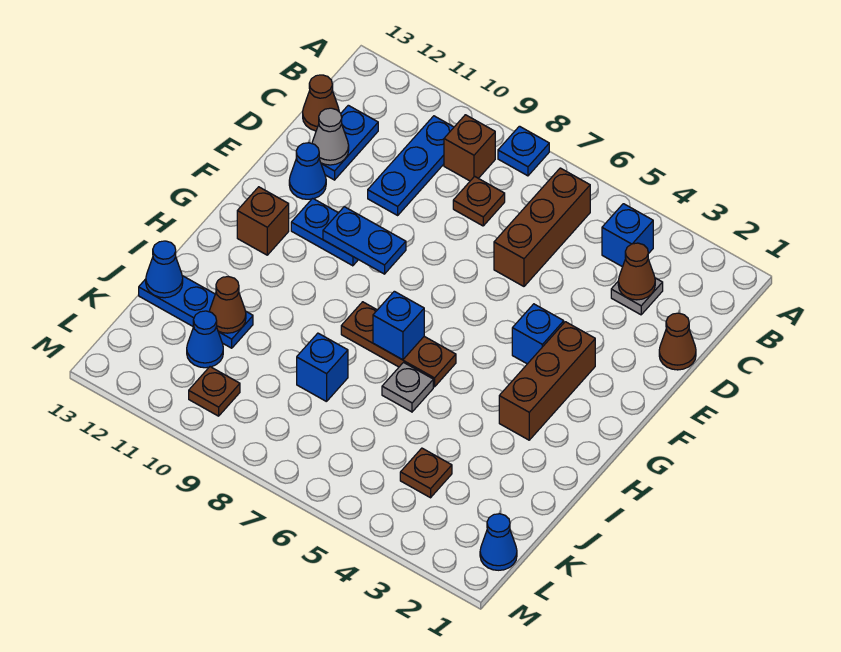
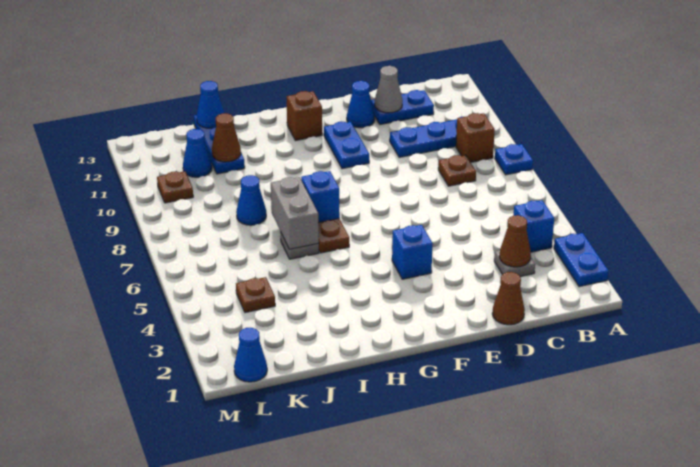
brown 1x3 brick [494,168,590,286] -> none
brown 1x1 cone [303,75,339,131] -> none
brown 1x3 brick [499,322,595,440] -> none
blue 1x2 plate [323,207,406,274] -> blue 1x2 plate moved to [554,233,609,287]
none -> grey 1x2 brick [271,177,319,249]
blue 1x1 brick [297,333,348,402] -> blue 1x1 cone [236,175,266,225]

